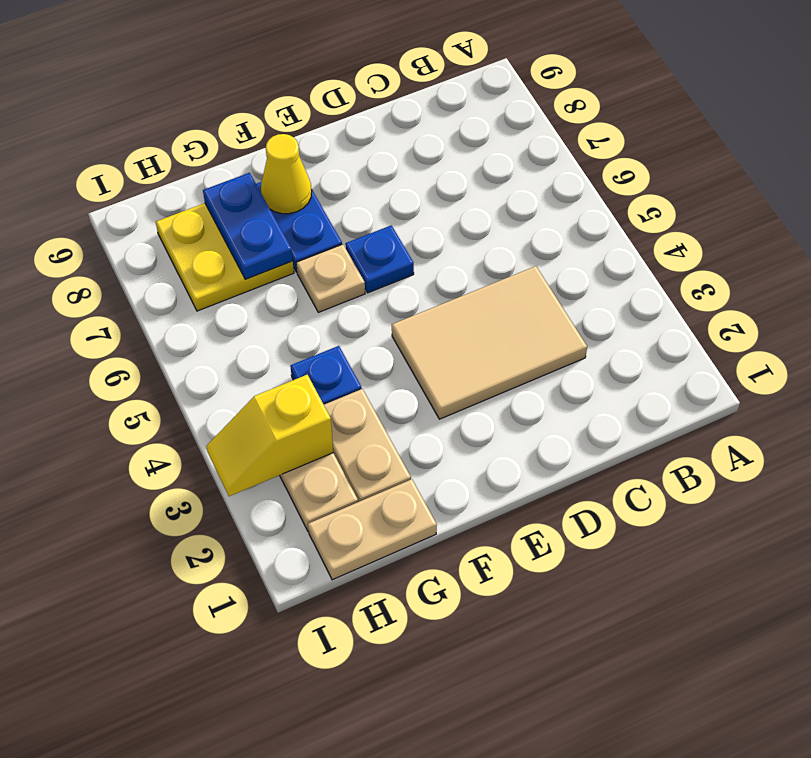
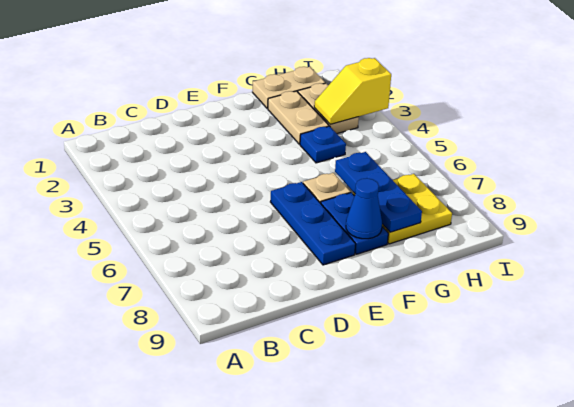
tan 2x3 tile [392,266,587,419] -> none
blue 1x1 plate [345,225,414,293] -> blue 1x3 plate [270,182,356,265]
yellow 1x1 cone [261,134,312,214] -> blue 1x1 cone [346,178,382,239]
blue 1x2 plate [203,173,293,279] -> blue 1x3 plate [335,152,422,232]
yellow 1x2 slope [206,375,333,496] -> yellow 1x2 slope turned to [314,58,391,124]

